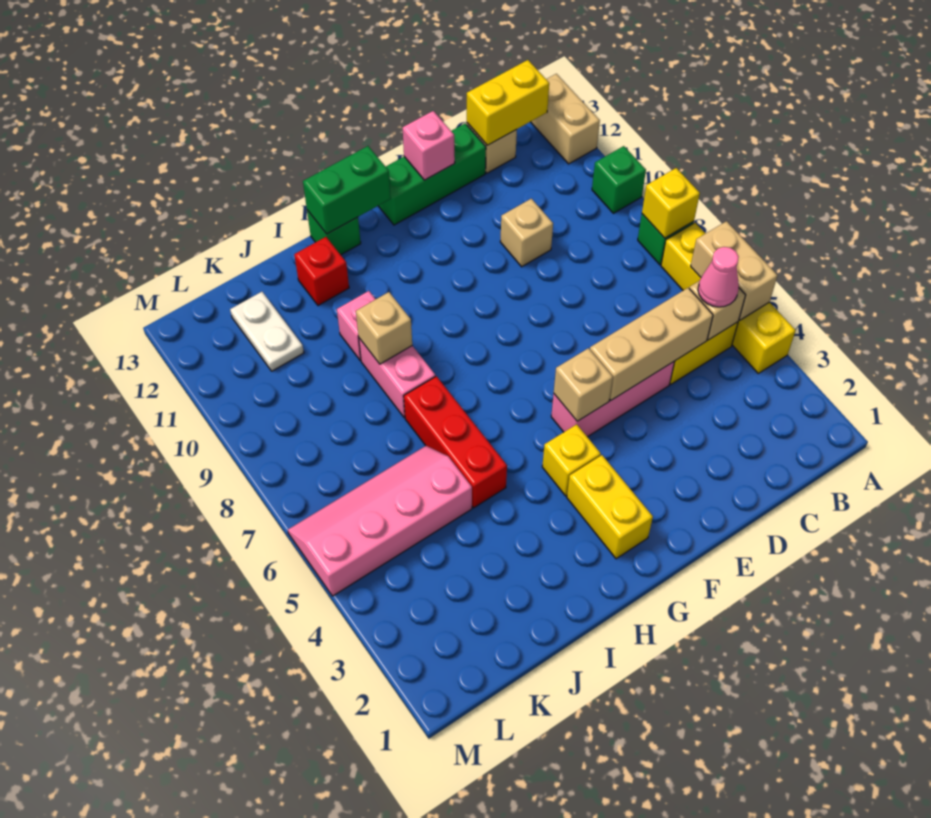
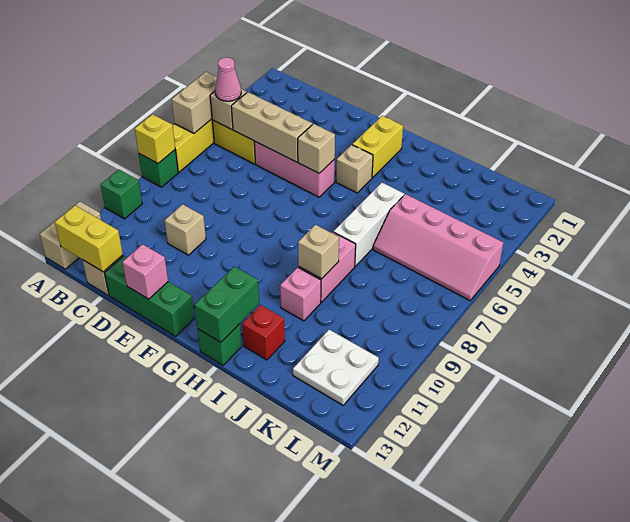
yellow 1x1 brick [542,424,601,496] -> tan 1x1 brick [336,145,373,193]
green 1x2 brick [303,146,391,234] -> green 1x2 brick turned to [195,266,259,342]
red 1x3 brick [404,376,507,508] -> white 1x3 brick [334,183,404,266]
white 1x2 plate [230,292,304,371] -> white 2x2 plate [293,330,379,405]

